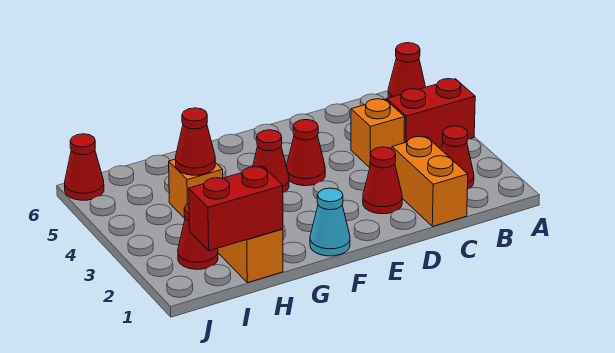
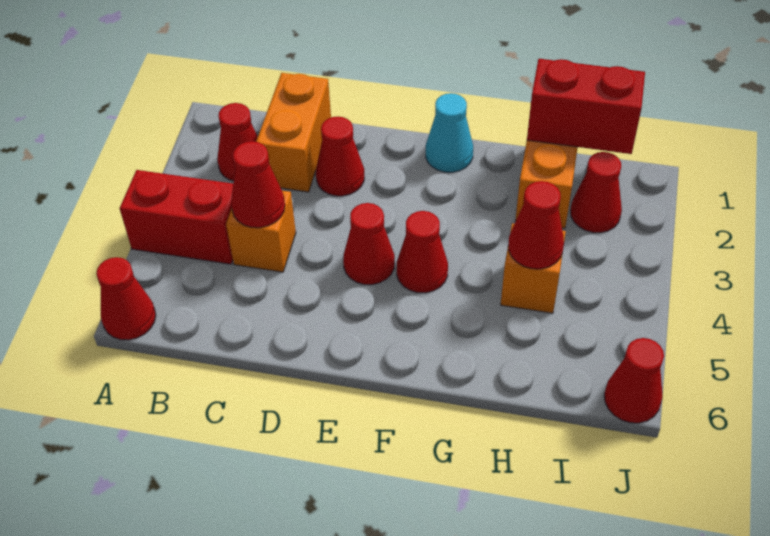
none -> red 1x1 cone [231,141,285,228]

